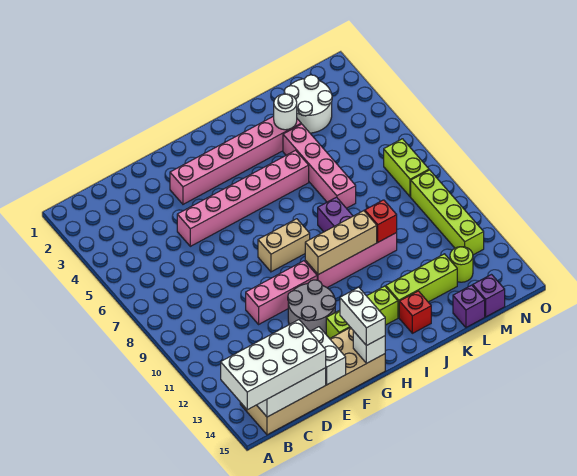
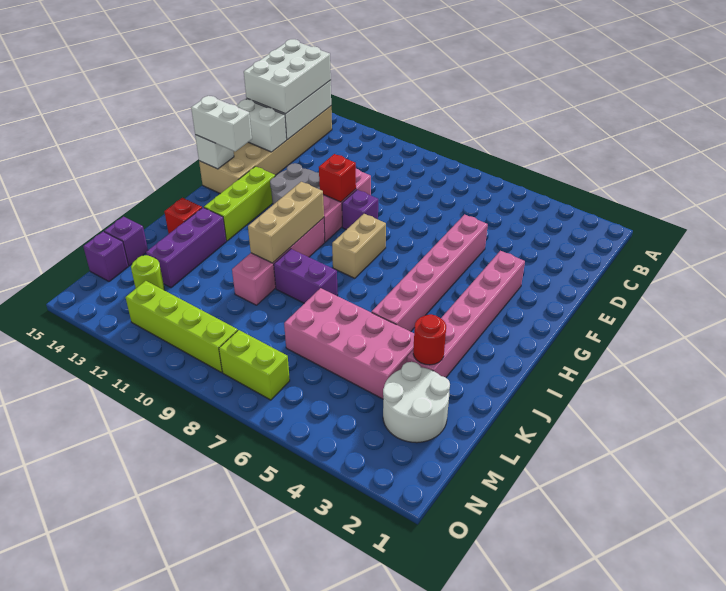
white 2x4 brick [221,320,326,410] -> white 2x3 brick [244,39,331,114]
none -> purple 1x1 brick [342,190,378,230]
lime 1x3 brick [386,254,457,318] -> purple 1x3 brick [146,208,226,288]
white 1x1 round brick [274,94,297,130] -> red 1x1 round brick [413,314,446,365]
pink 1x4 brick [283,124,356,208] -> pink 2x4 brick [284,288,414,399]
red 1x1 brick [365,200,397,242] -> red 1x1 brick moved to [319,154,356,202]

